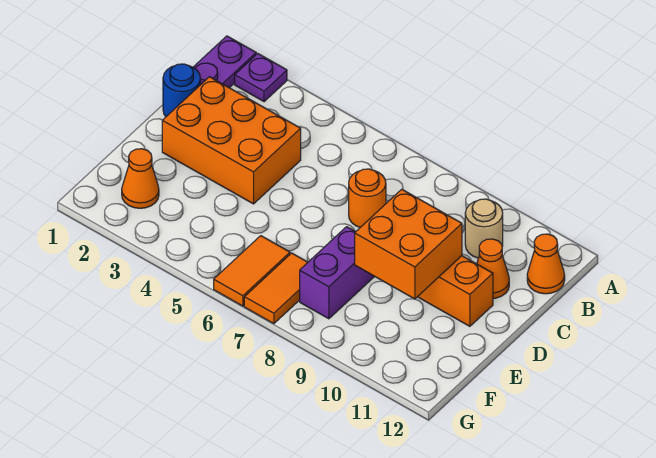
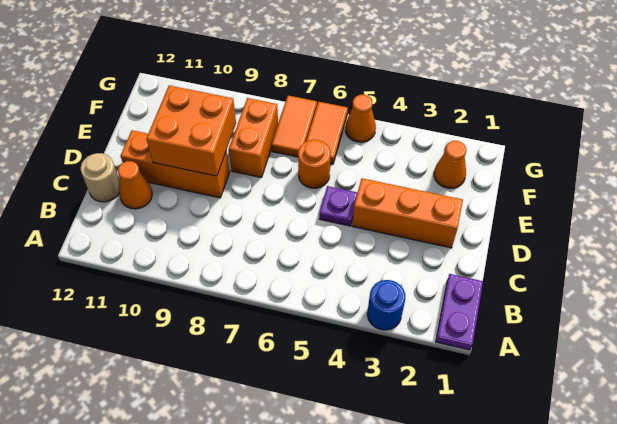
purple 1x1 plate [235,54,287,102] -> purple 1x1 plate moved to [319,186,358,226]
tan 1x1 round brick [465,199,503,258] -> tan 1x1 round brick moved to [81,153,120,202]
orange 1x1 cone [527,234,565,294] -> orange 1x1 cone moved to [345,95,376,142]
blue 1x1 round brick [163,64,200,117] -> blue 1x1 round brick moved to [367,280,405,330]
orange 2x3 brick [162,77,301,204] -> orange 1x3 brick [352,178,463,248]
orange 1x1 round brick [349,169,386,227] -> orange 1x1 round brick moved to [298,140,331,188]
purple 1x2 brick [300,227,375,319] -> orange 1x2 brick [229,98,278,178]

